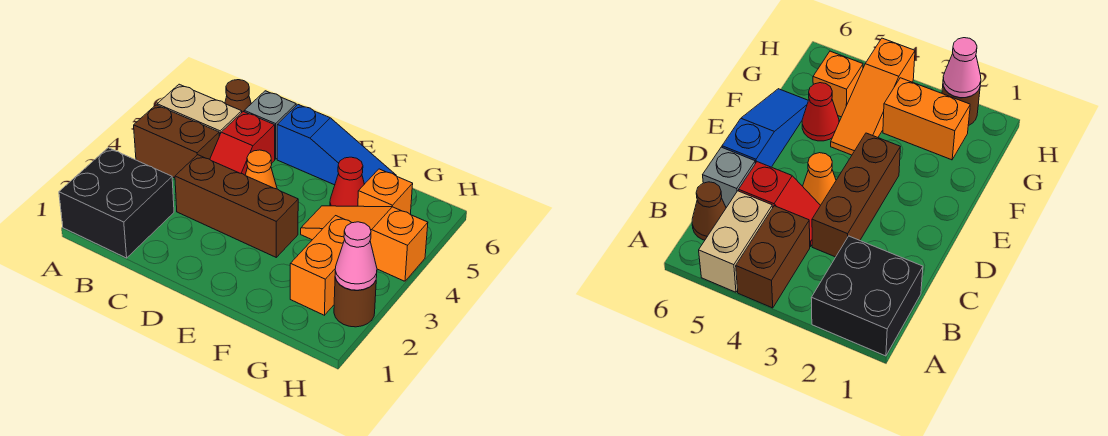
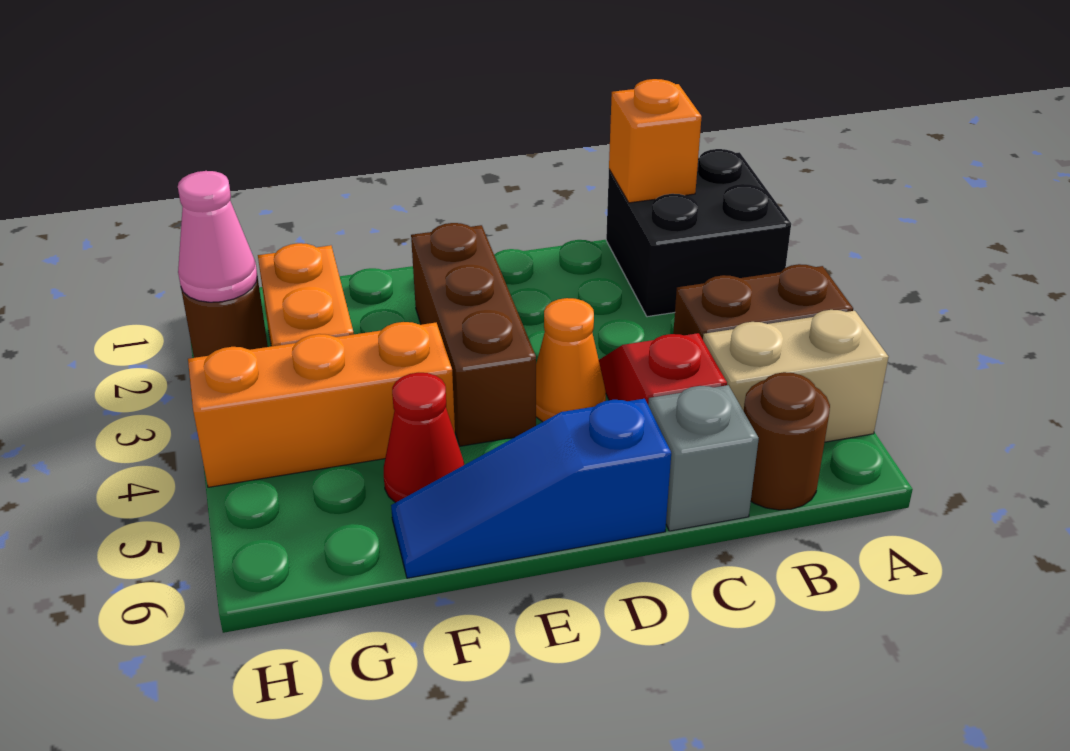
brown 1x1 cone [225,80,251,112] -> brown 1x1 round brick [744,372,830,510]
brown 1x3 brick [175,155,298,257] -> brown 1x3 brick turned to [411,223,536,446]
orange 1x3 slope [301,206,428,281] -> orange 1x3 brick [188,322,455,487]
orange 1x1 brick [358,169,413,214] -> orange 1x1 brick moved to [609,79,702,203]

